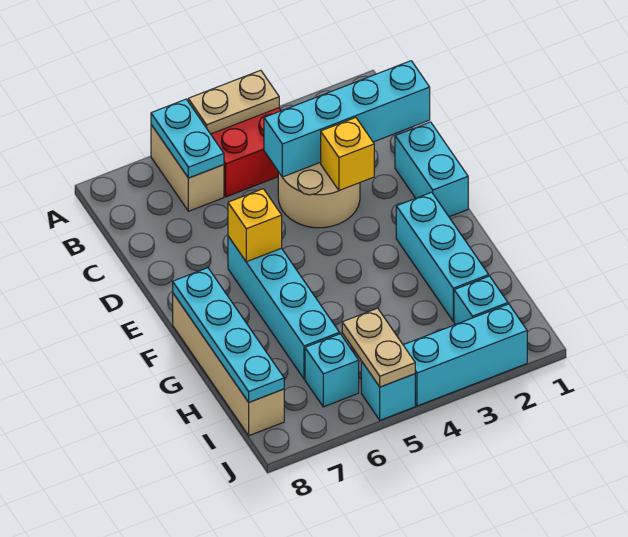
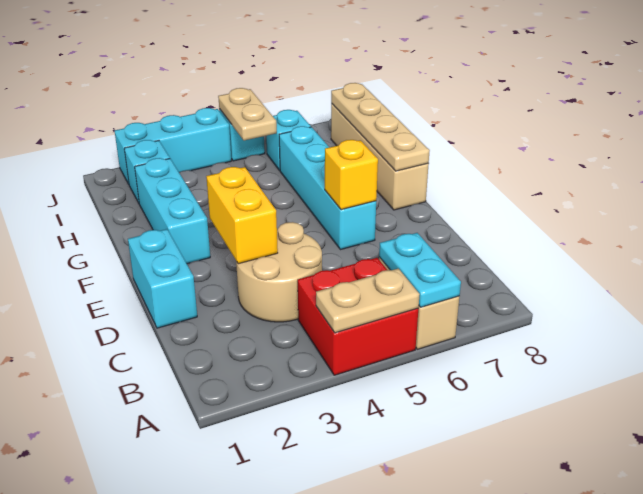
cyan 1x4 brick [264,61,430,177] -> none
yellow 1x1 brick [321,118,374,191] -> yellow 1x2 brick [206,167,278,264]
cyan 1x4 plate [173,268,284,402] -> tan 1x4 plate [331,83,430,171]

